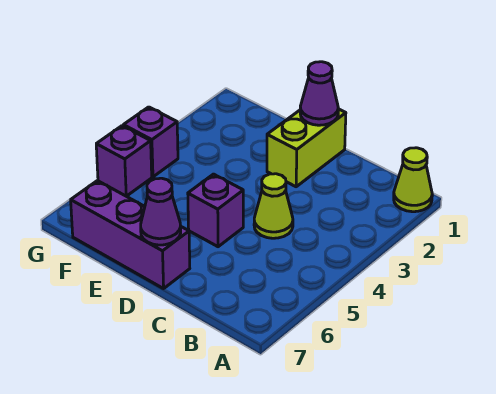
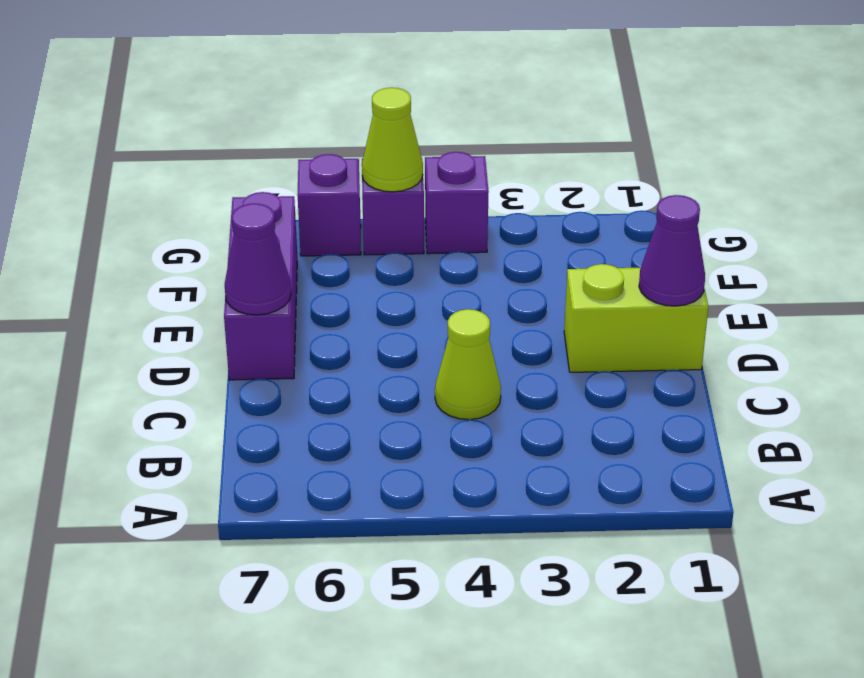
lime 1x1 cone [394,148,432,212] -> lime 1x1 cone moved to [362,88,423,192]
purple 1x1 brick [188,174,243,247] -> purple 1x1 brick moved to [298,154,361,256]

